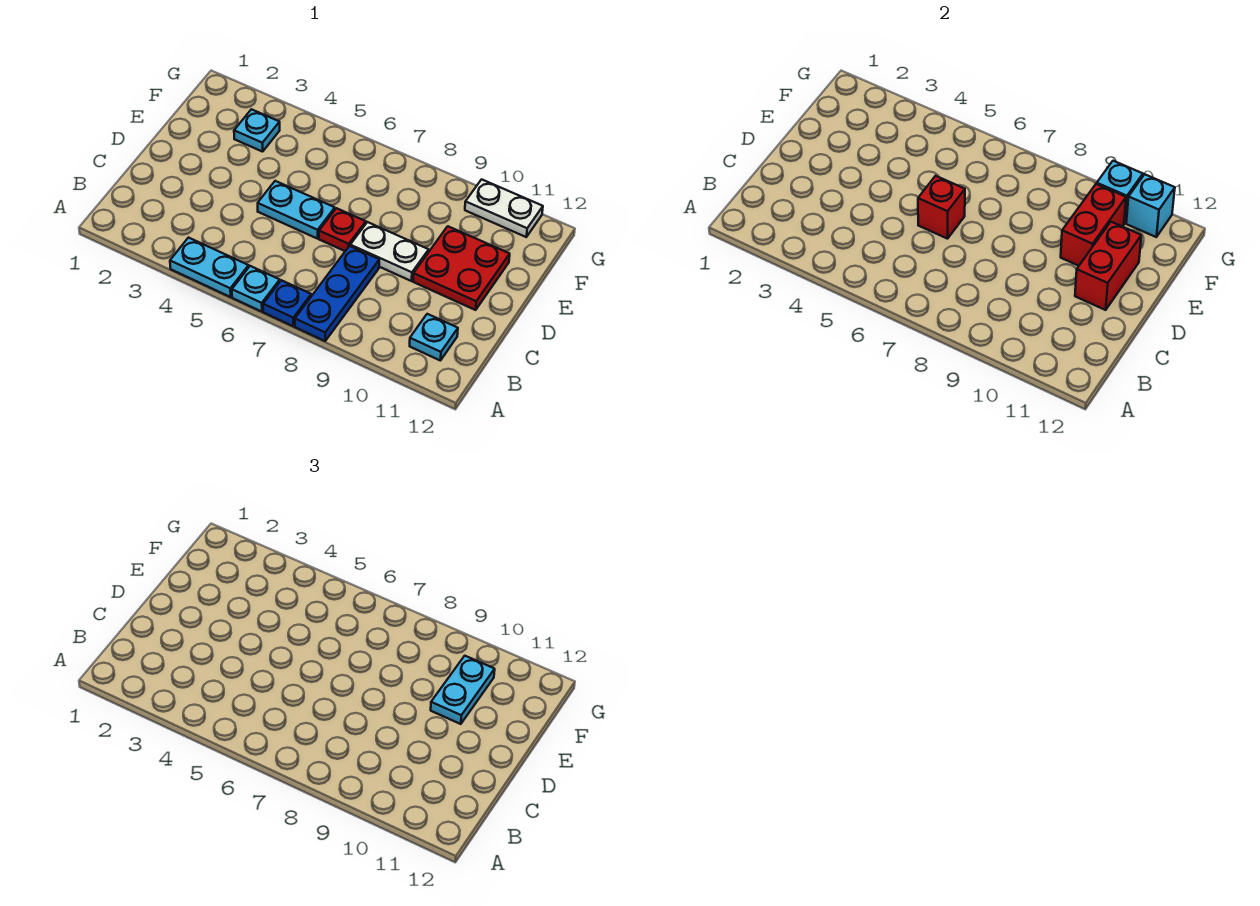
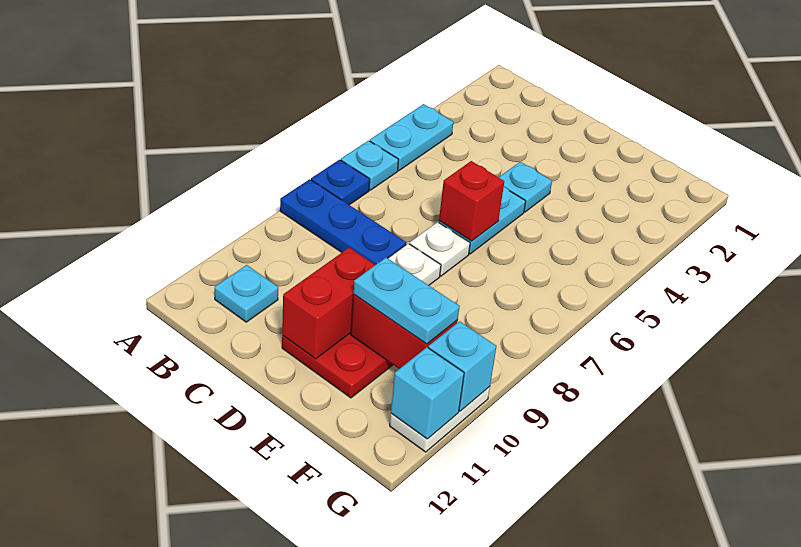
red 1x1 plate [319,208,366,251] -> white 1x1 plate [410,222,470,276]
red 1x2 brick [1075,222,1141,310] -> red 1x2 brick turned to [282,248,375,359]
cyan 1x1 plate [234,109,280,152] -> cyan 1x1 plate moved to [499,162,552,212]

